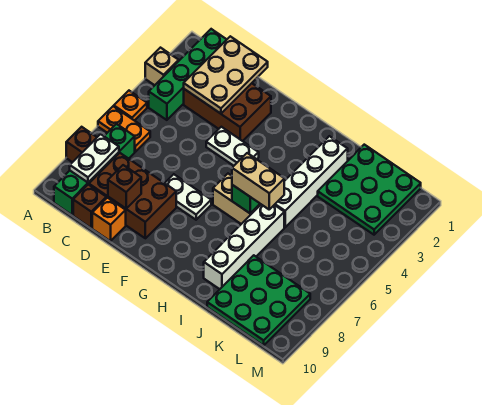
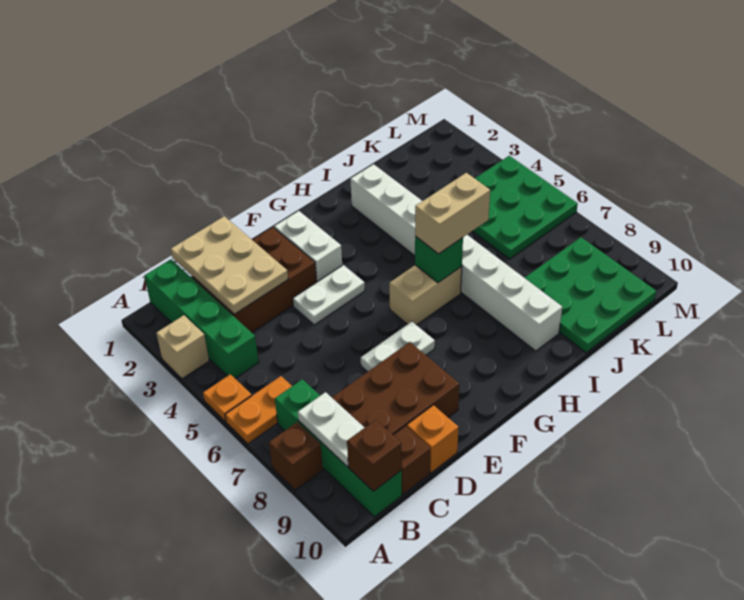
brown 1x1 brick [108,165,141,208] -> brown 1x1 brick moved to [347,420,402,491]
none -> white 1x2 brick [274,211,342,282]
green 3x3 plate [318,145,421,235] -> green 3x3 plate moved to [473,156,578,259]

